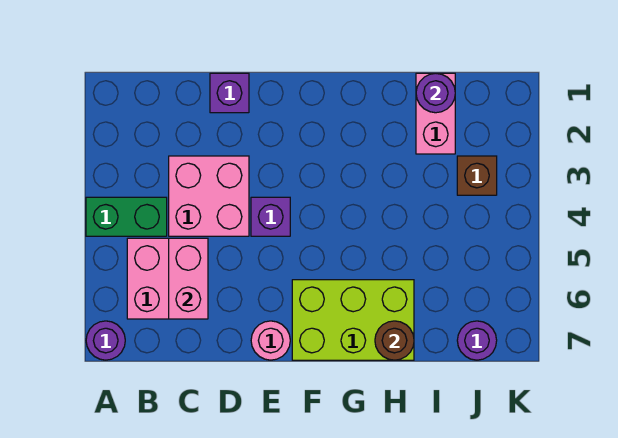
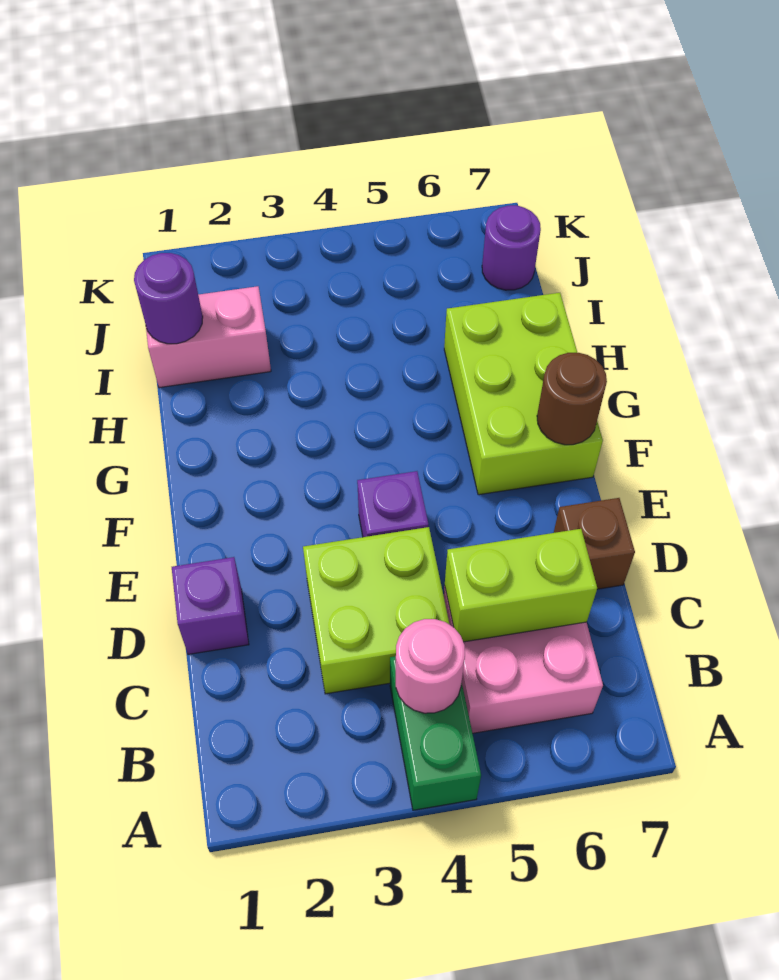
purple 1x1 round brick [86,321,125,360] -> none
pink 2x2 brick [169,156,249,236] -> lime 2x2 brick [303,527,450,694]
pink 1x2 brick [169,238,208,319] -> lime 1x2 brick [445,529,597,642]
pink 1x1 round brick [251,321,290,360] -> pink 1x1 round brick moved to [396,619,465,713]
brown 1x1 round brick [375,321,414,360] -> brown 1x1 round brick moved to [537,353,607,445]
brown 1x1 brick [457,156,497,195] -> brown 1x1 brick moved to [554,498,635,589]

